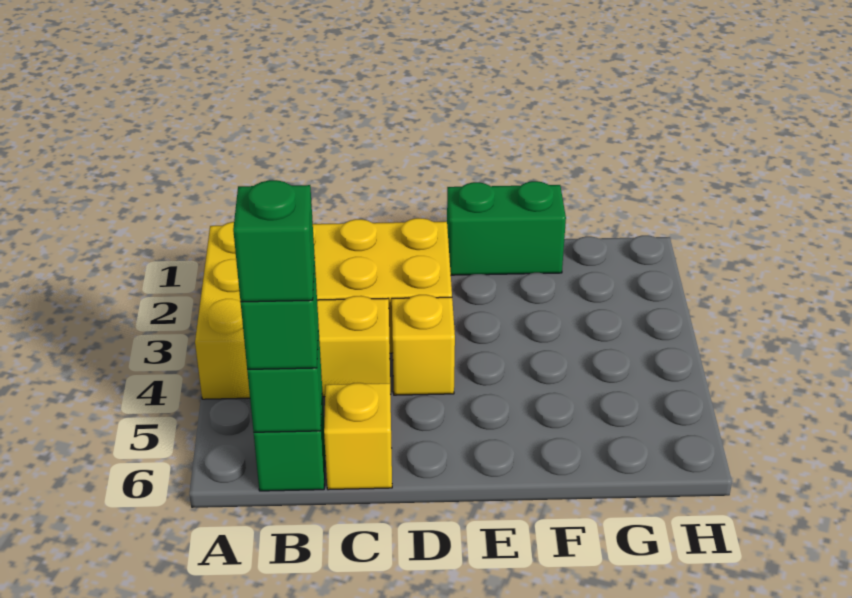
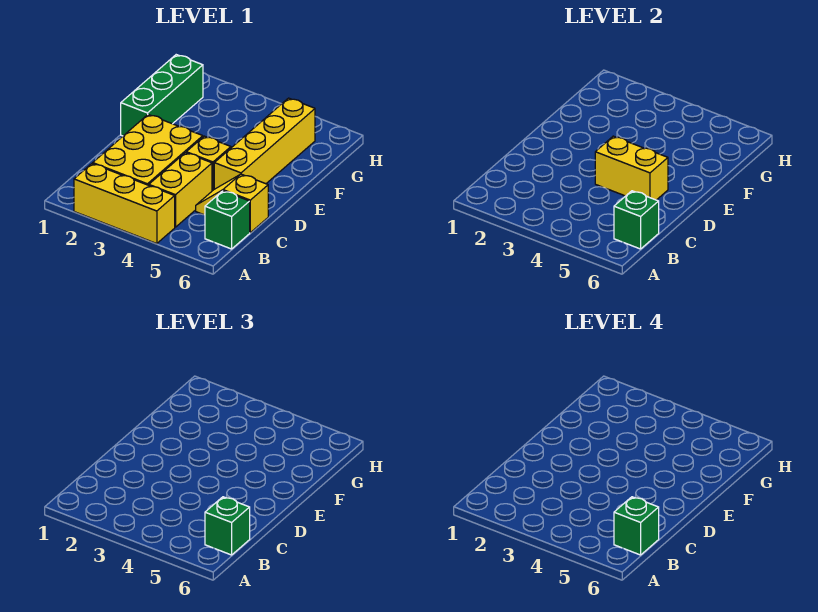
none -> yellow 1x2 brick [595,136,668,200]
none -> yellow 1x4 brick [214,98,315,189]
green 1x2 brick [447,181,566,275] -> green 1x3 brick [121,55,203,136]

